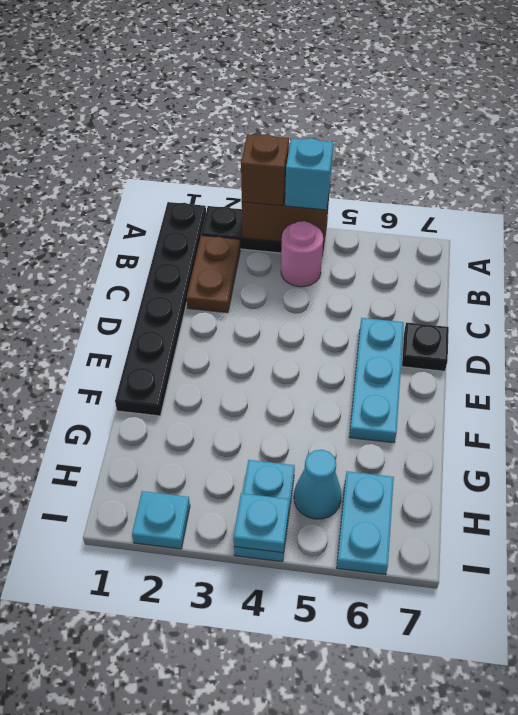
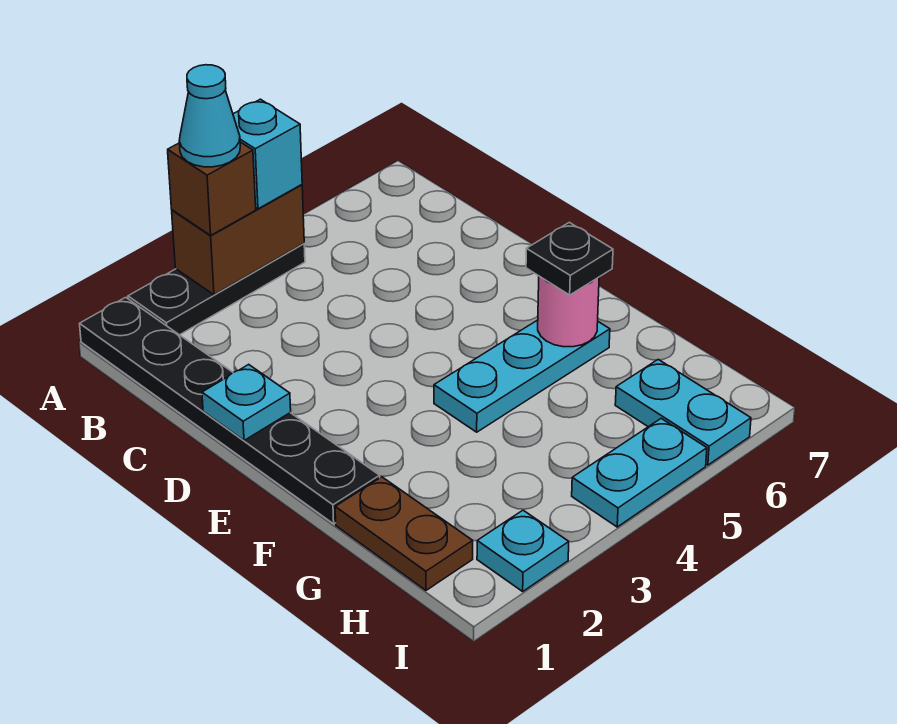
brown 1x2 plate [187,236,240,313] -> brown 1x2 plate moved to [335,477,473,590]
pink 1x1 round brick [281,221,323,287] -> pink 1x1 round brick moved to [538,276,599,347]
cyan 1x3 plate [349,318,404,443] -> cyan 1x3 plate turned to [434,320,610,432]
black 1x1 plate [402,322,449,371] -> black 1x1 plate moved to [526,222,613,295]
cyan 1x2 plate [234,460,295,562] -> cyan 1x2 plate turned to [572,419,707,527]
cyan 1x1 cone [294,450,341,519] -> cyan 1x1 cone moved to [179,65,240,167]
cyan 1x1 plate [234,493,290,553] -> cyan 1x1 plate moved to [202,364,291,440]

